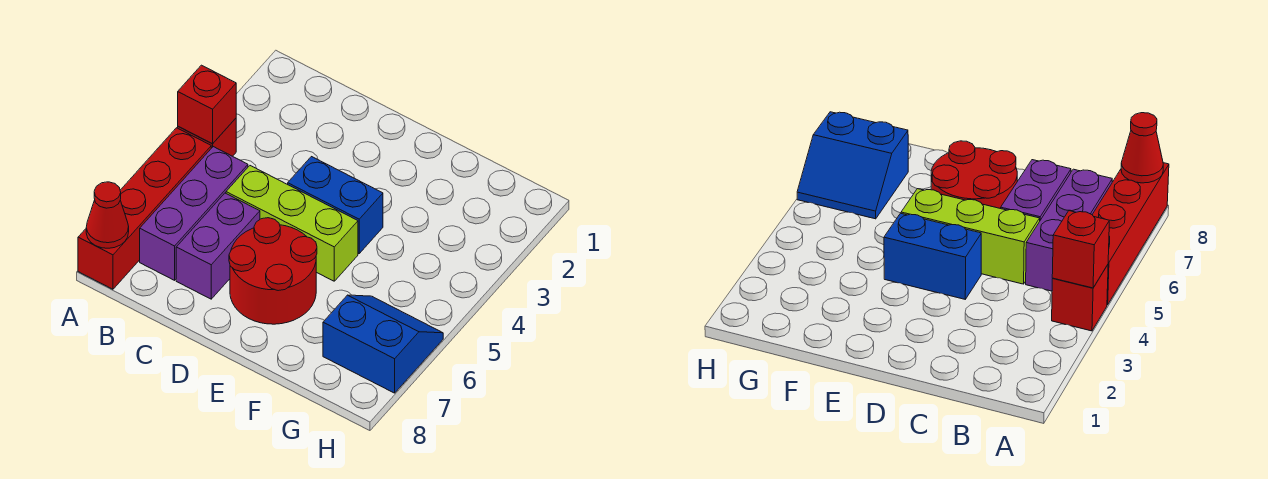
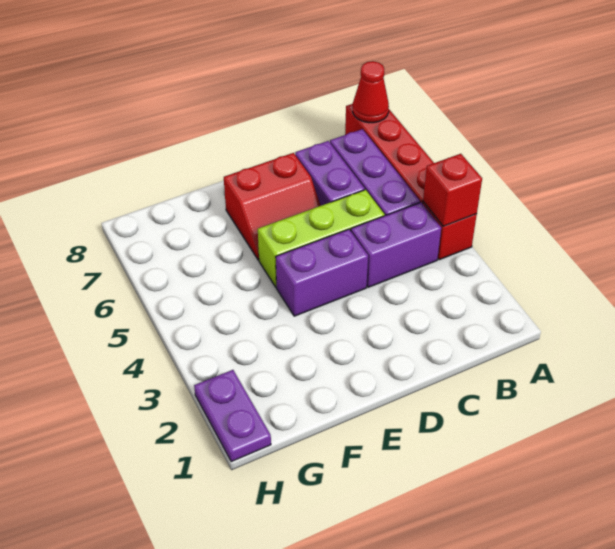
none -> purple 1x2 brick [351,203,441,287]
blue 1x2 brick [288,157,383,253] -> purple 1x2 brick [276,229,368,316]
red 2x2 round brick [229,218,317,324] -> red 2x2 slope [224,153,321,260]
blue 2x2 slope [323,295,443,393] -> none
none -> purple 1x2 plate [194,370,271,462]

